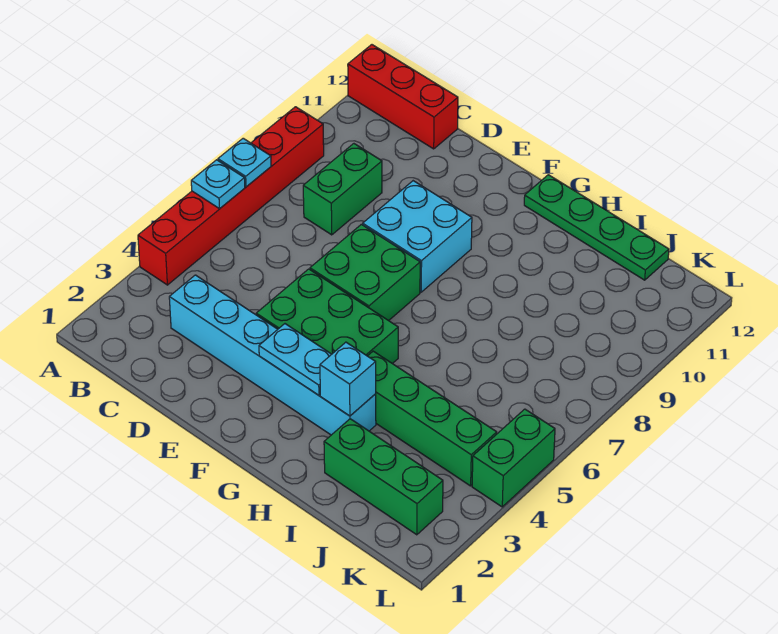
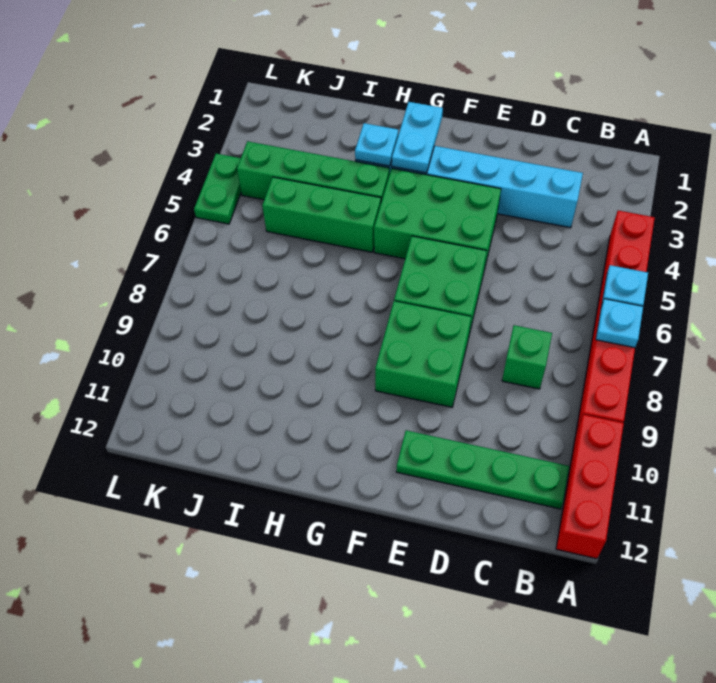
red 1x3 brick [348,45,458,149] -> red 1x3 brick turned to [556,415,624,559]
green 1x2 brick [303,144,382,235] -> green 1x1 brick [502,325,552,389]
cyan 2x2 brick [363,181,472,292] -> green 2x2 brick [375,301,471,407]
cyan 1x2 plate [259,324,332,395] -> cyan 1x2 plate turned to [392,102,443,173]
green 1x4 plate [524,175,669,280] -> green 1x4 plate moved to [396,430,569,509]
cyan 1x1 brick [320,342,376,416] -> cyan 1x1 plate [355,123,398,166]
green 1x3 brick [324,419,443,535] -> green 1x3 brick moved to [262,177,381,252]
green 1x2 brick [472,409,555,507] -> green 1x2 plate [194,154,241,224]

